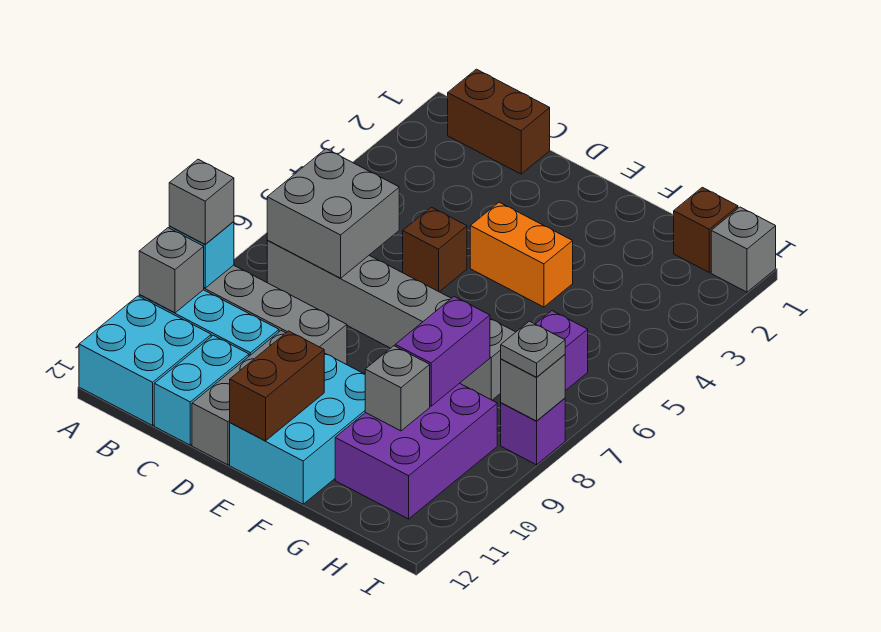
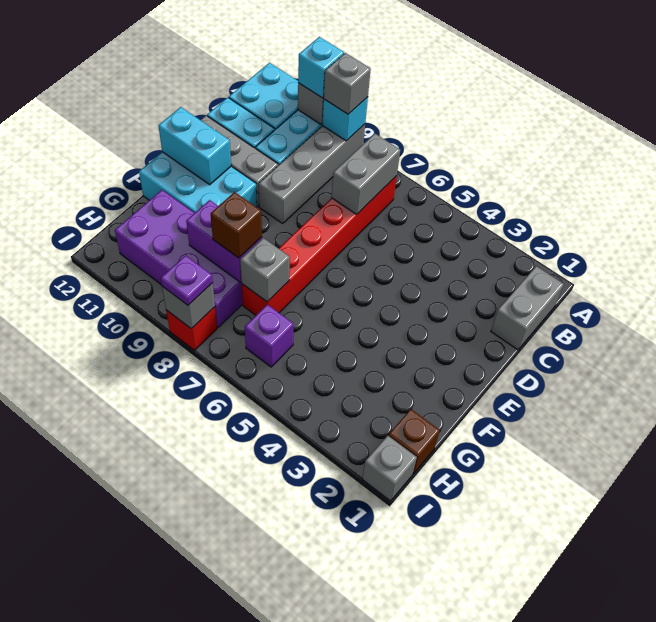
none -> cyan 1x1 brick [298,37,344,98]
brown 1x2 brick [448,69,550,174] -> grey 1x2 brick [491,266,564,350]
grey 2x2 brick [267,149,399,278] -> grey 1x2 brick [332,134,400,215]
grey 1x6 brick [267,241,515,400] -> red 1x6 brick [242,176,397,315]
brown 1x1 brick [403,207,467,292] -> brown 1x1 brick moved to [211,192,262,258]
orange 1x2 brick [470,202,573,307] -> none
brown 1x2 brick [230,331,324,441] -> cyan 1x2 brick [158,107,231,185]
purple 2x3 brick [335,383,497,519] -> purple 2x4 brick [115,190,243,327]
grey 1x1 brick [365,346,430,431] -> grey 1x1 brick moved to [240,238,290,302]
purple 1x1 brick [501,398,565,465] -> red 1x1 brick [166,307,217,350]
grey 1x1 plate [501,321,565,377] -> purple 1x1 plate [161,256,213,305]

